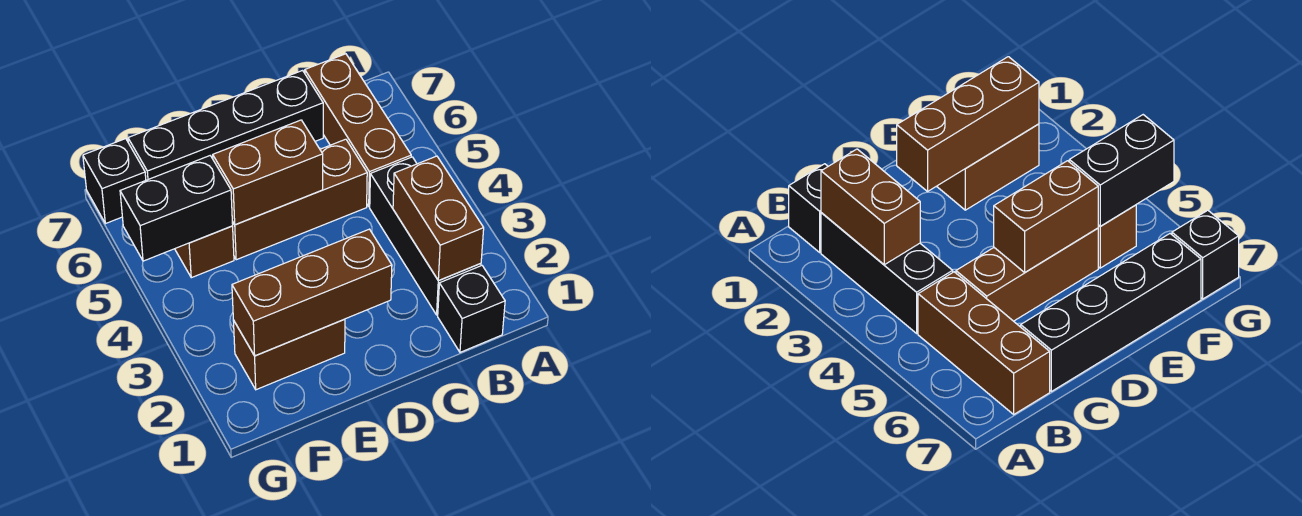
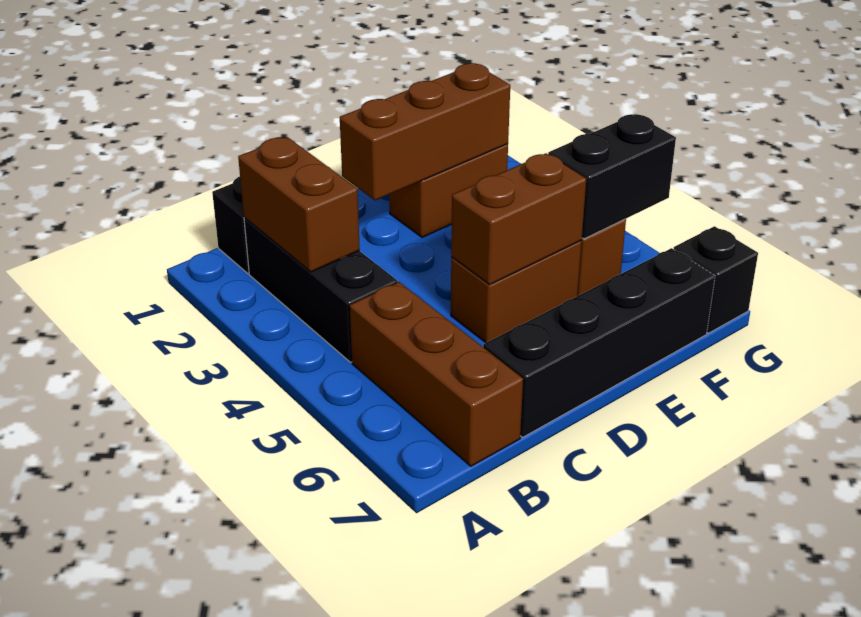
brown 1x3 brick [232,139,367,260] -> brown 1x2 brick [451,241,582,343]

